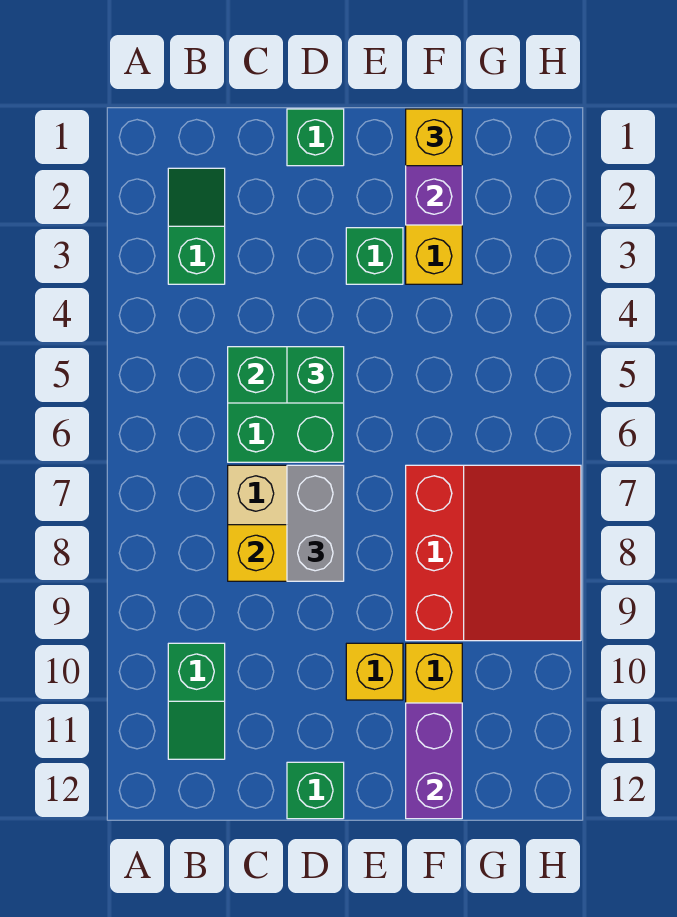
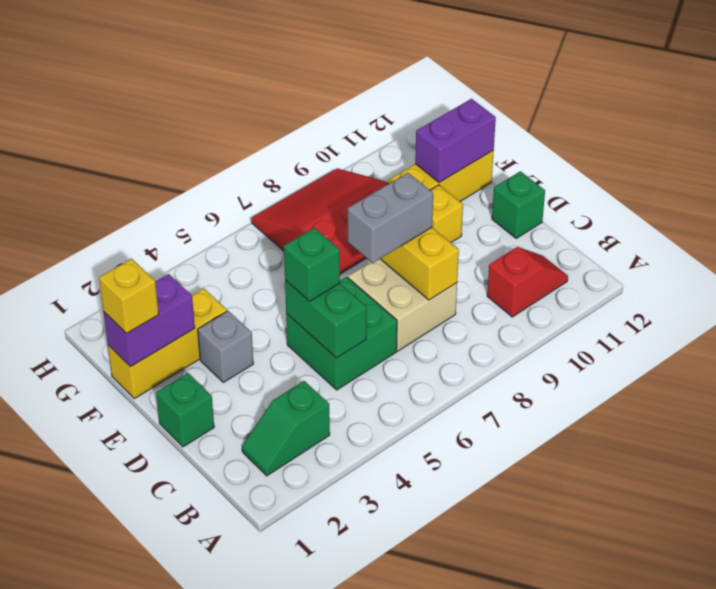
green 1x2 slope [168,643,225,759] -> red 1x2 slope [487,247,568,317]
green 1x1 brick [346,228,403,284] -> grey 1x1 brick [198,311,253,382]

